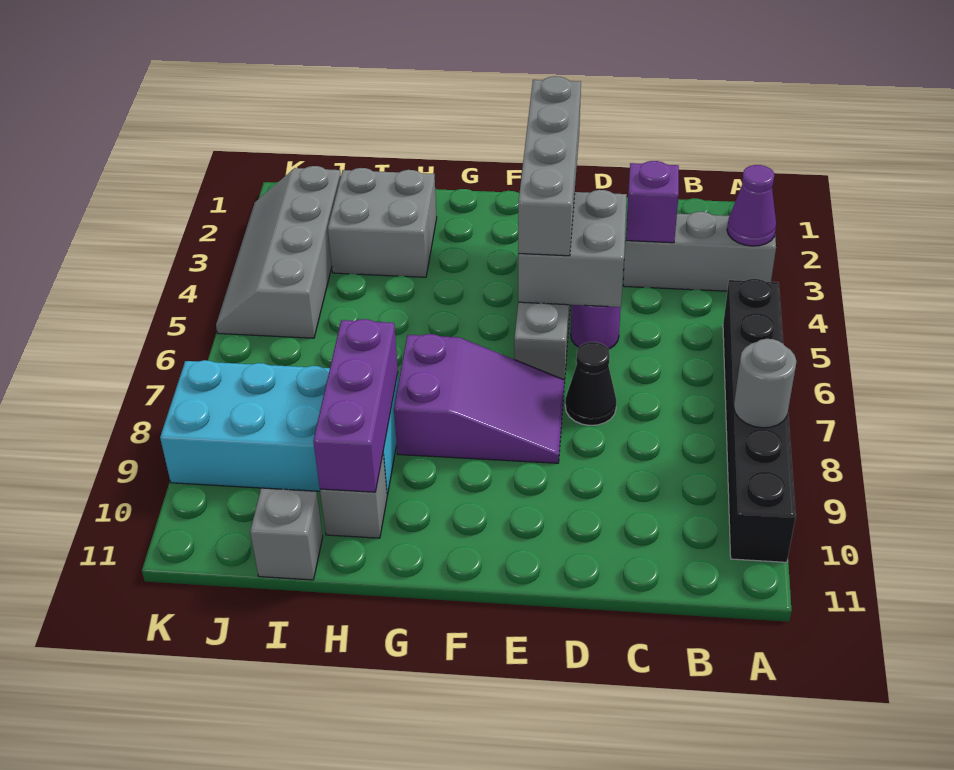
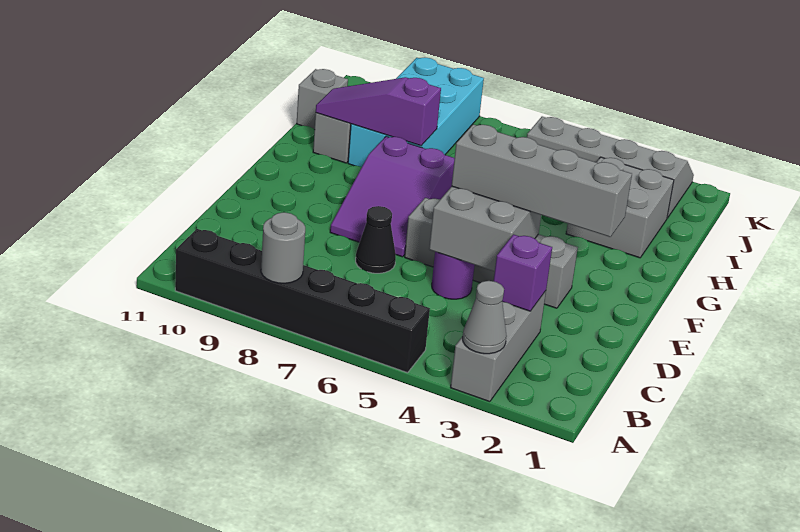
purple 1x1 cone [727,165,776,246] -> grey 1x1 cone [463,281,506,354]
purple 1x3 brick [313,319,398,492] -> purple 1x3 slope [316,77,441,146]

